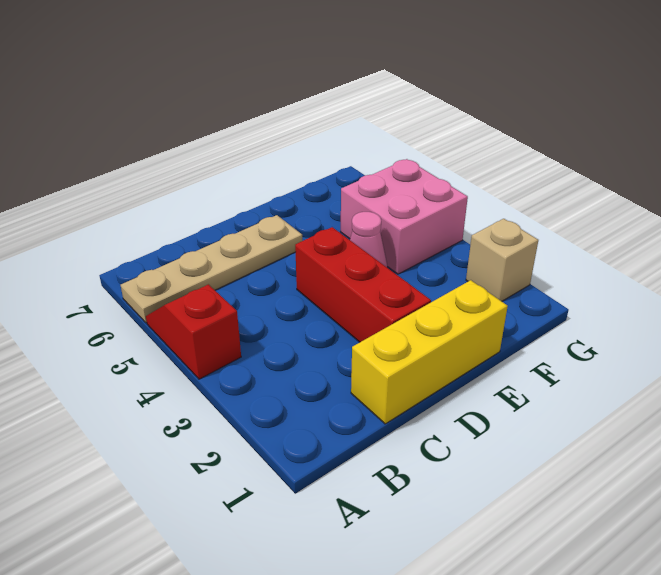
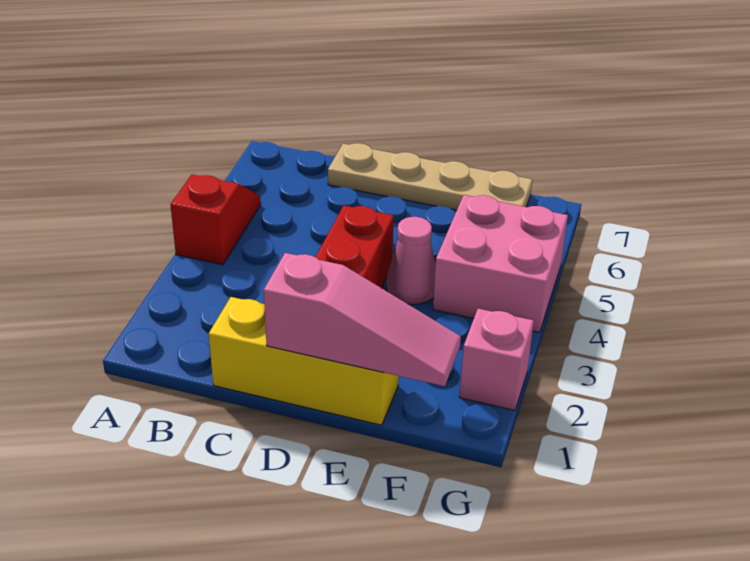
tan 1x4 plate [121,215,303,323] -> tan 1x4 plate moved to [328,143,532,210]
none -> pink 1x3 slope [264,253,461,386]
tan 1x1 brick [466,219,538,301] -> pink 1x1 brick [459,309,534,410]

